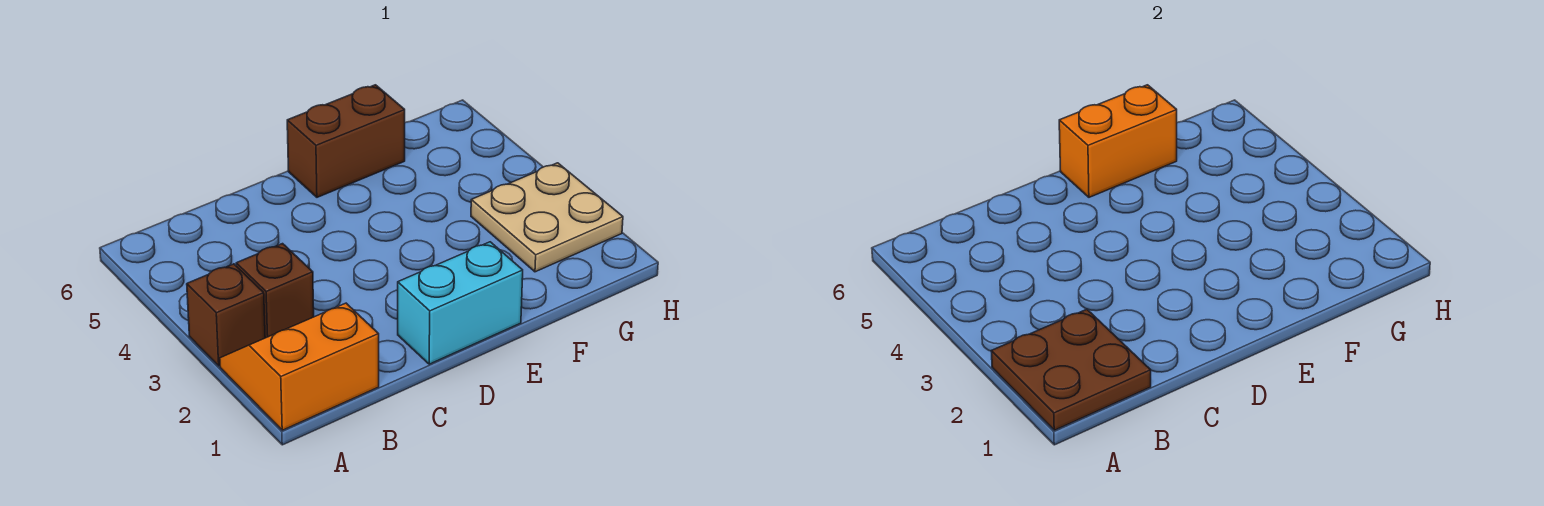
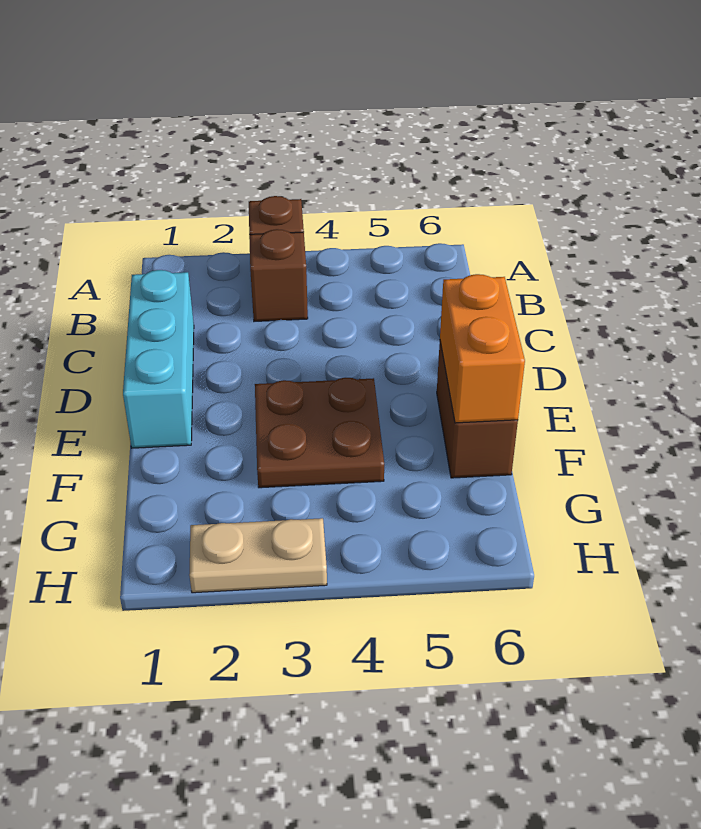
orange 2x2 slope [220,303,379,430] -> none
brown 2x2 plate [991,309,1151,430] -> brown 2x2 plate moved to [255,378,384,488]
cyan 1x2 brick [398,242,523,364] -> cyan 1x3 brick [123,270,194,448]
tan 2x2 plate [471,163,623,272] -> tan 1x2 plate [189,518,327,593]

